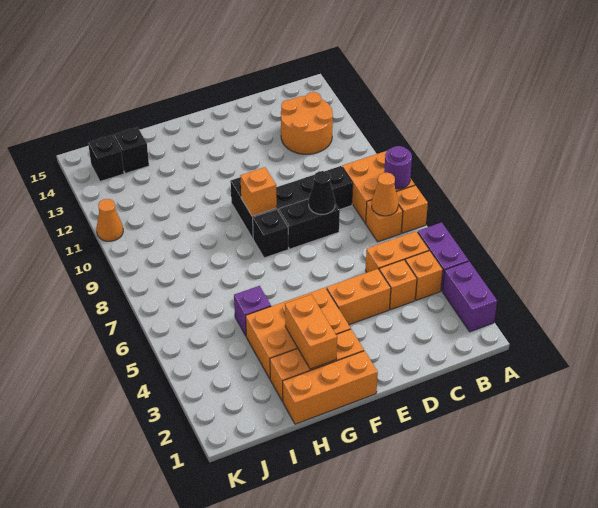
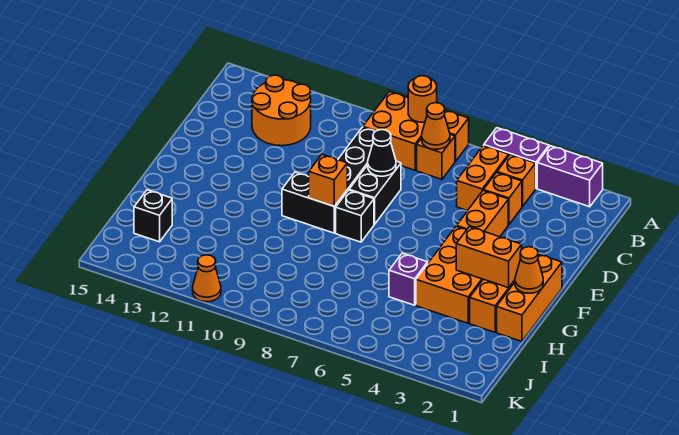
purple 1x1 round brick [384,146,412,189] -> orange 1x1 round brick [408,76,437,122]
none -> orange 1x1 cone [515,247,543,293]
black 1x1 brick [88,135,124,181] -> none

